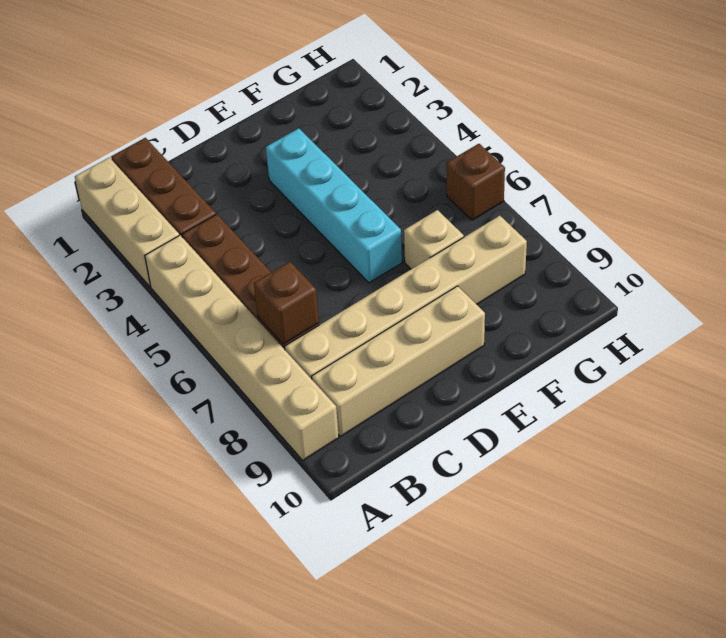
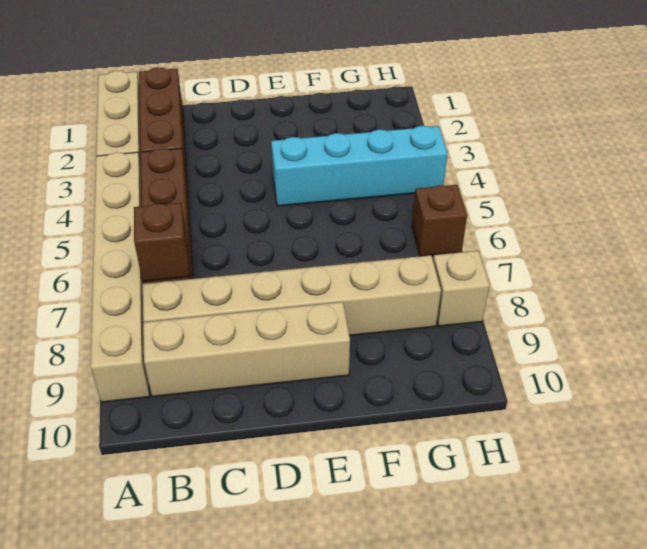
cyan 1x4 brick [266,128,402,283] -> cyan 1x4 brick turned to [271,126,448,206]
tan 1x1 brick [404,210,464,269] -> tan 1x1 brick moved to [433,251,489,326]

